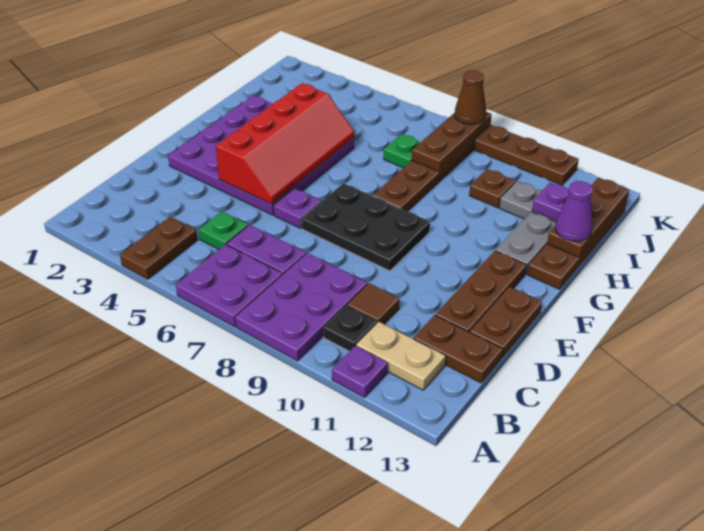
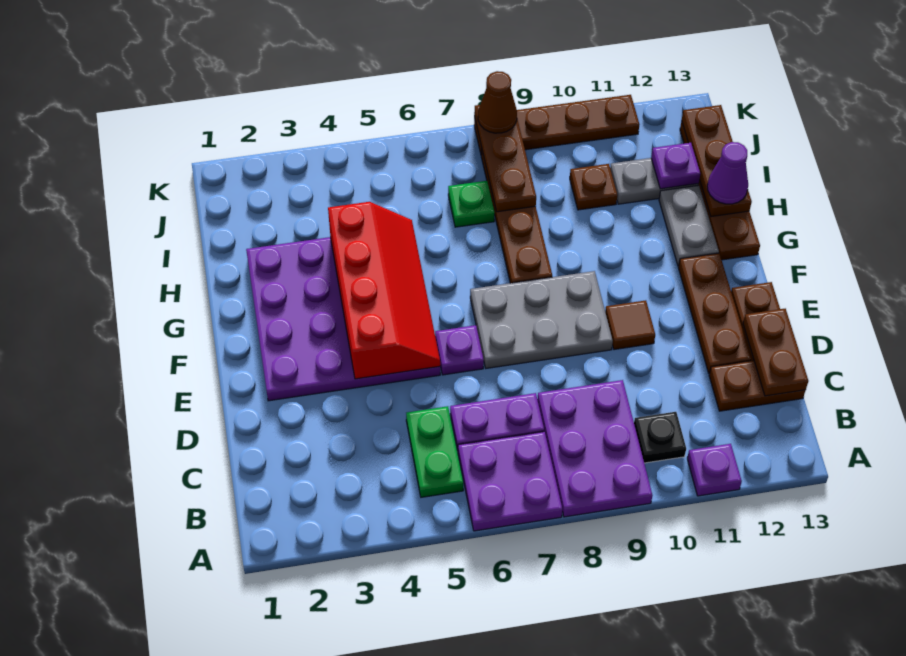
brown 1x2 plate [120,217,197,279] -> brown 1x2 plate moved to [743,309,808,396]
tan 1x2 plate [356,322,446,390] -> none
green 1x1 plate [199,211,248,249] -> green 1x2 plate [406,406,463,497]
brown 1x1 tile [347,283,400,324] -> brown 1x1 tile moved to [605,300,655,350]
black 2x3 plate [302,183,430,271] -> grey 2x3 plate [470,271,613,368]

